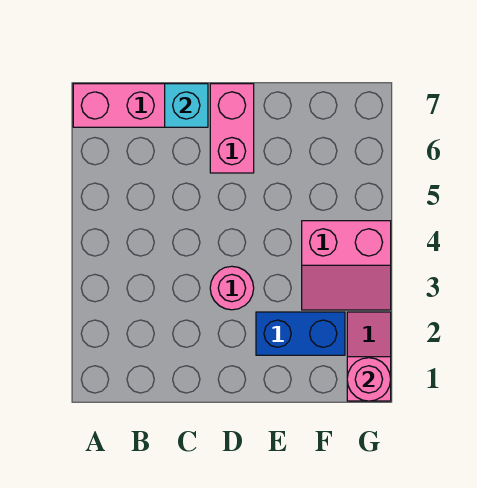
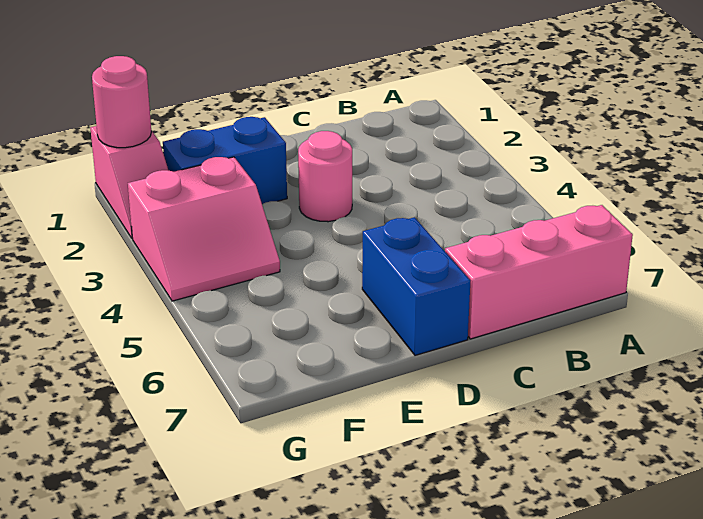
cyan 1x1 brick [165,84,208,127] -> none
pink 1x2 brick [210,84,254,173] -> blue 1x2 brick [362,217,470,355]
pink 2x2 slope [302,221,391,310] -> pink 2x2 slope turned to [128,157,280,301]

